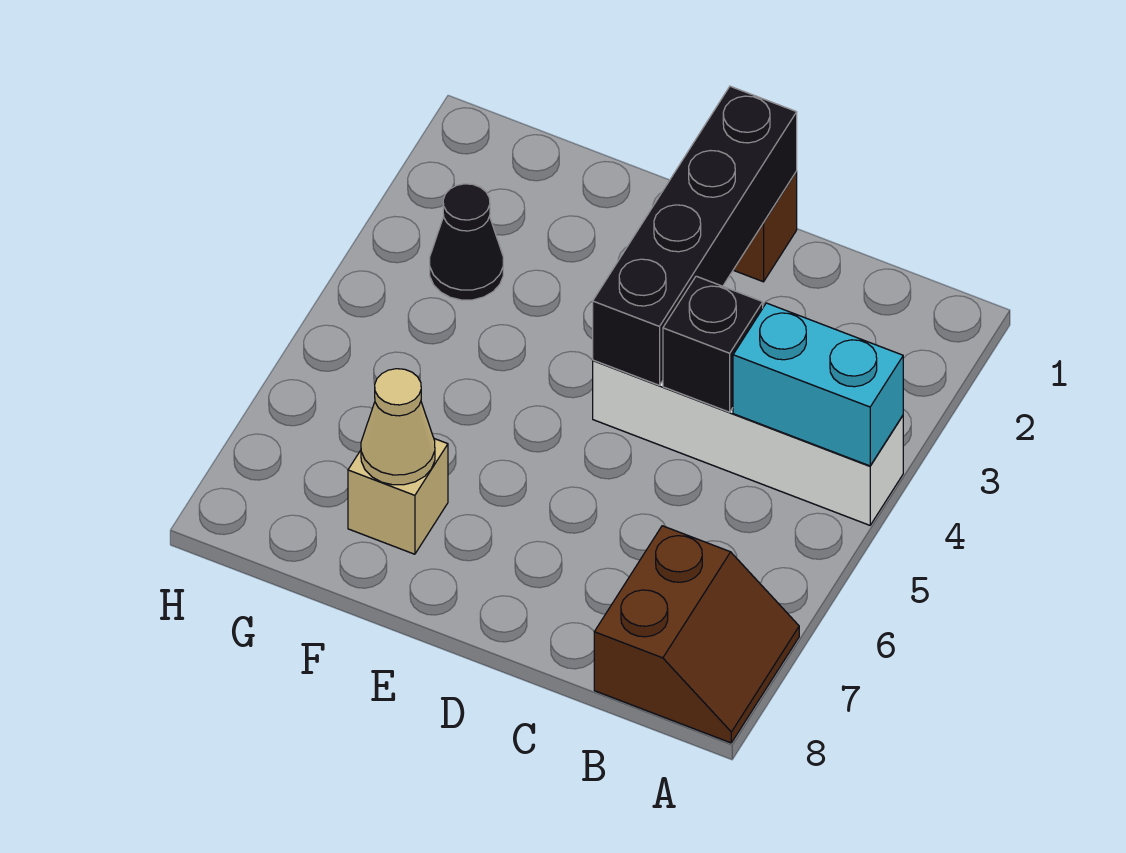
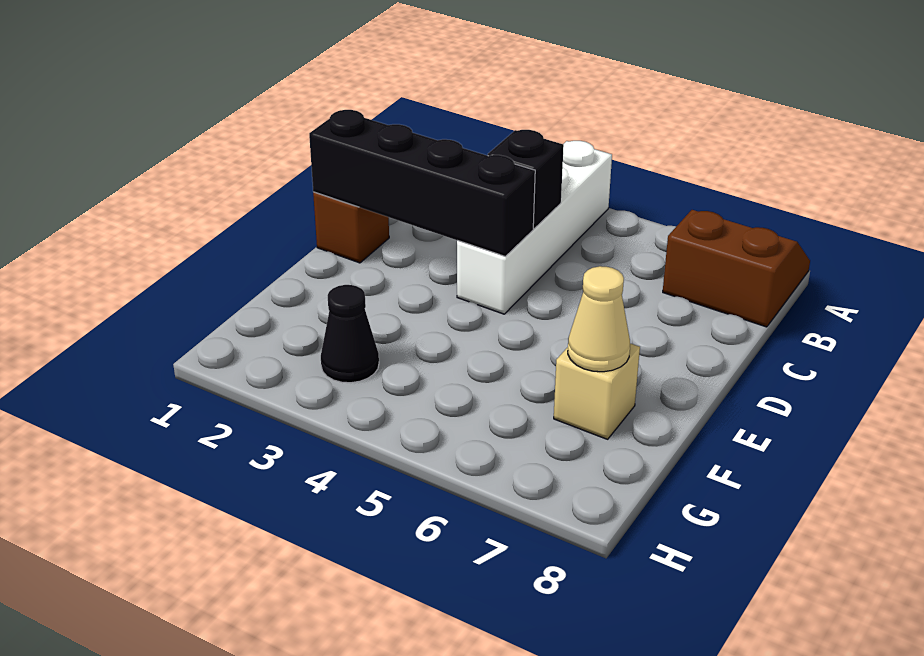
cyan 1x2 brick [733,303,903,466] -> none

